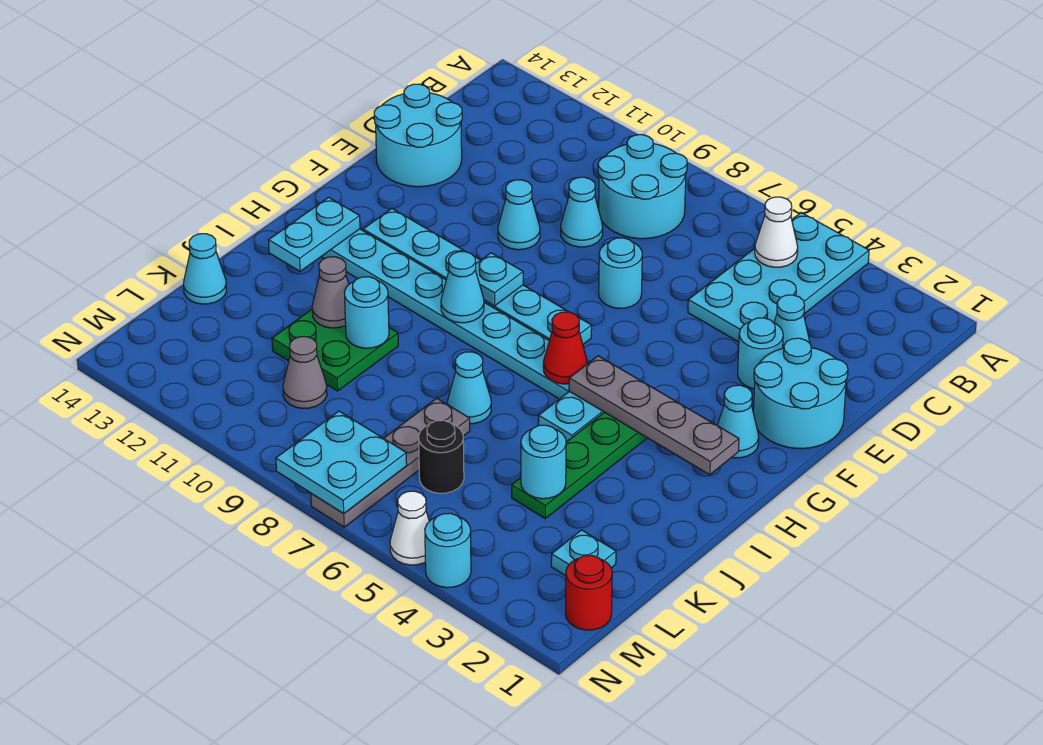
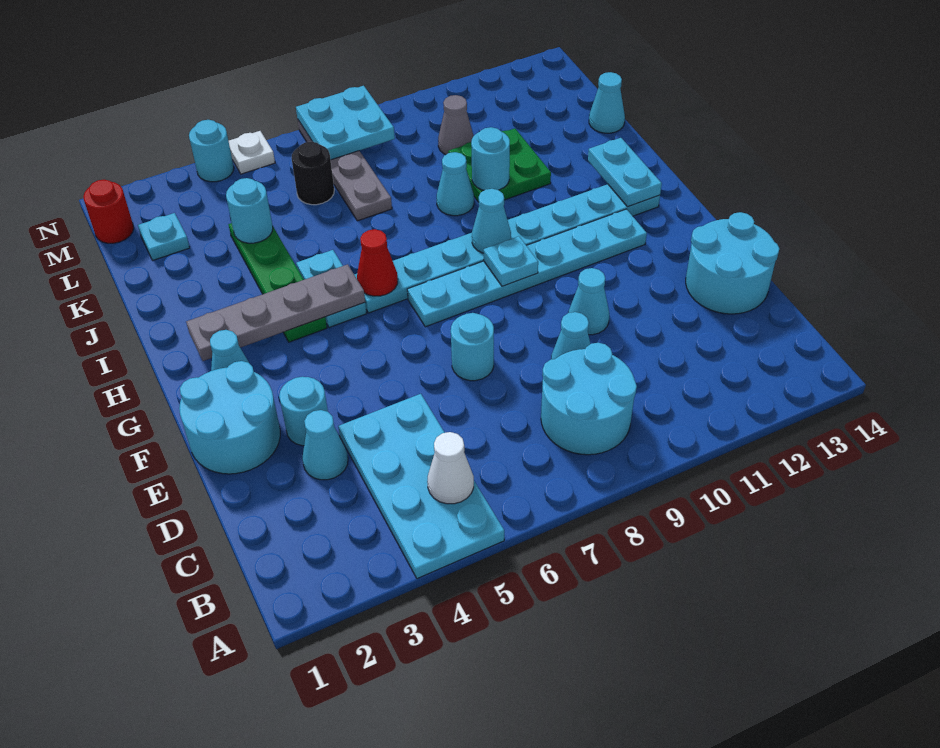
cyan 1x1 cone [448,352,491,424] -> cyan 1x1 cone moved to [437,152,474,216]
grey 1x1 cone [312,257,349,328] -> none
white 1x1 cone [390,491,429,565] -> white 1x1 plate [229,131,275,174]

